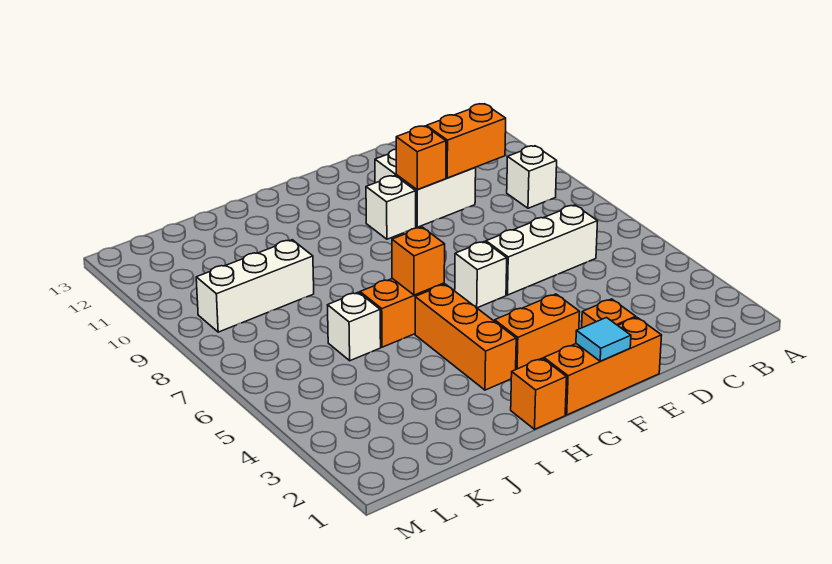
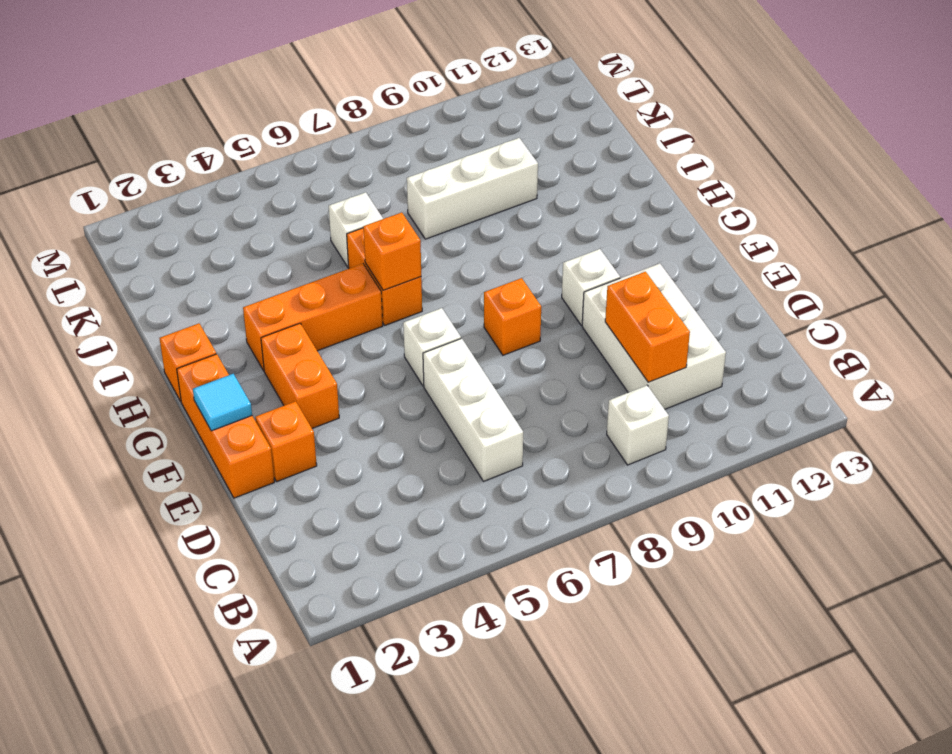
white 2x2 brick [375,149,476,227] -> white 2x3 brick [582,263,726,409]
orange 1x1 brick [396,126,446,190] -> orange 1x1 brick moved to [484,278,541,355]
white 1x3 brick [196,240,314,332] -> white 1x3 brick turned to [407,138,538,239]

